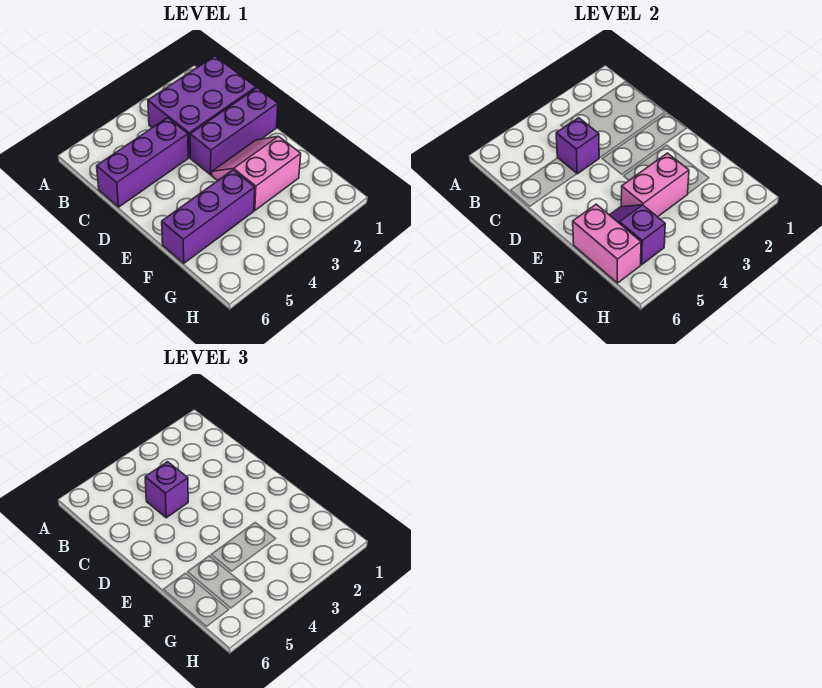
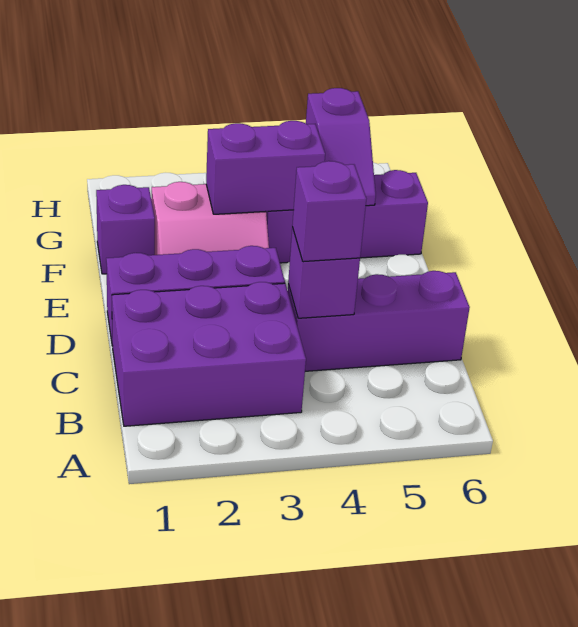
none -> purple 1x1 brick [96,185,155,274]
pink 1x2 brick [621,153,689,217] -> purple 1x2 brick [206,121,325,214]
pink 1x2 brick [573,204,641,283] -> none

